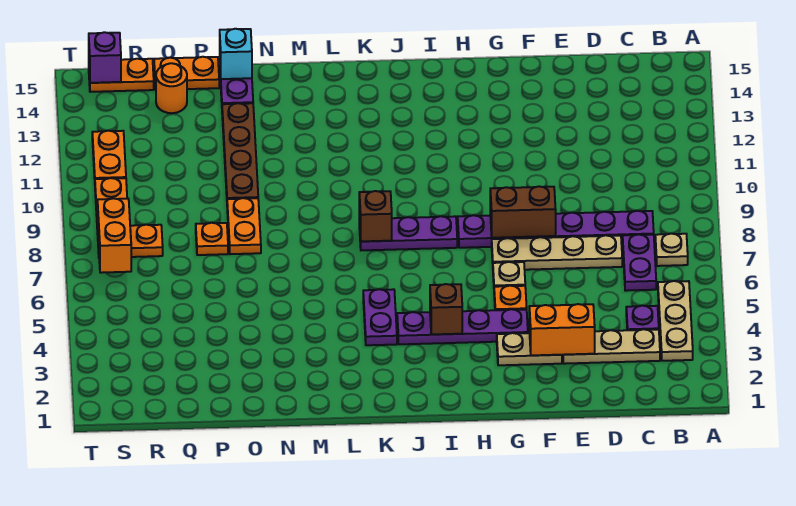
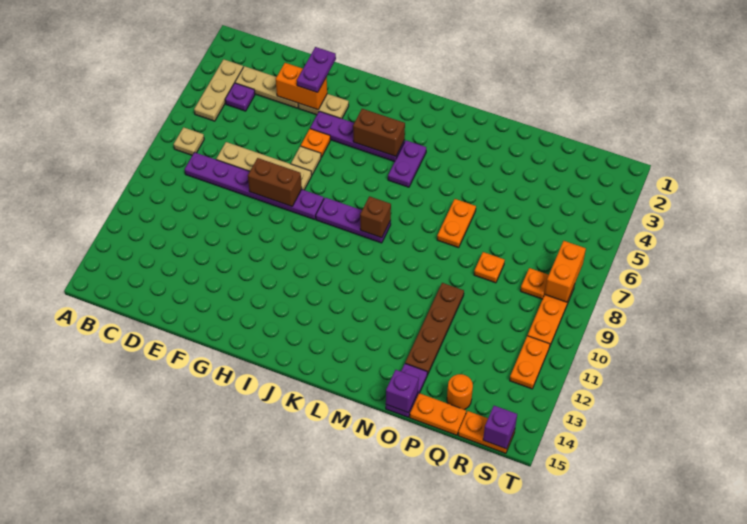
purple 1x2 plate [623,235,656,291] -> purple 1x2 plate moved to [297,47,336,93]
brown 1x1 brick [430,284,462,334] -> brown 1x2 brick [353,109,405,156]
orange 1x2 plate [227,198,261,254] -> orange 1x2 plate moved to [437,199,476,248]
cyan 1x1 brick [220,29,252,79] -> purple 1x1 brick [386,370,419,413]

